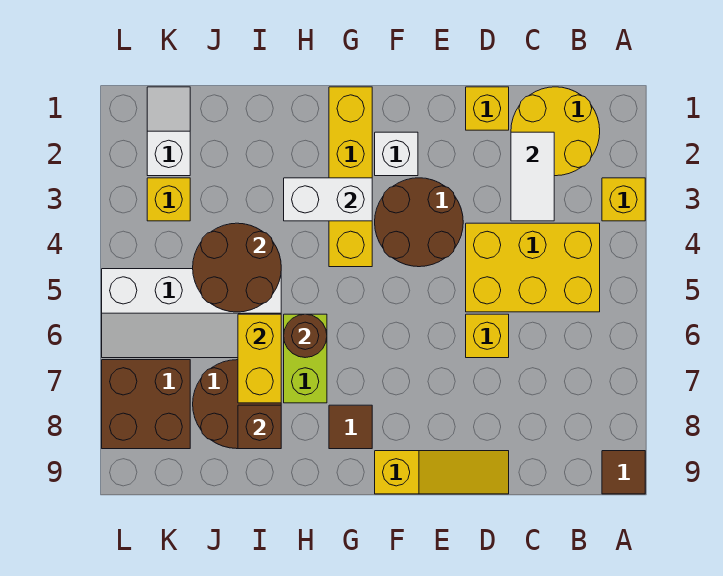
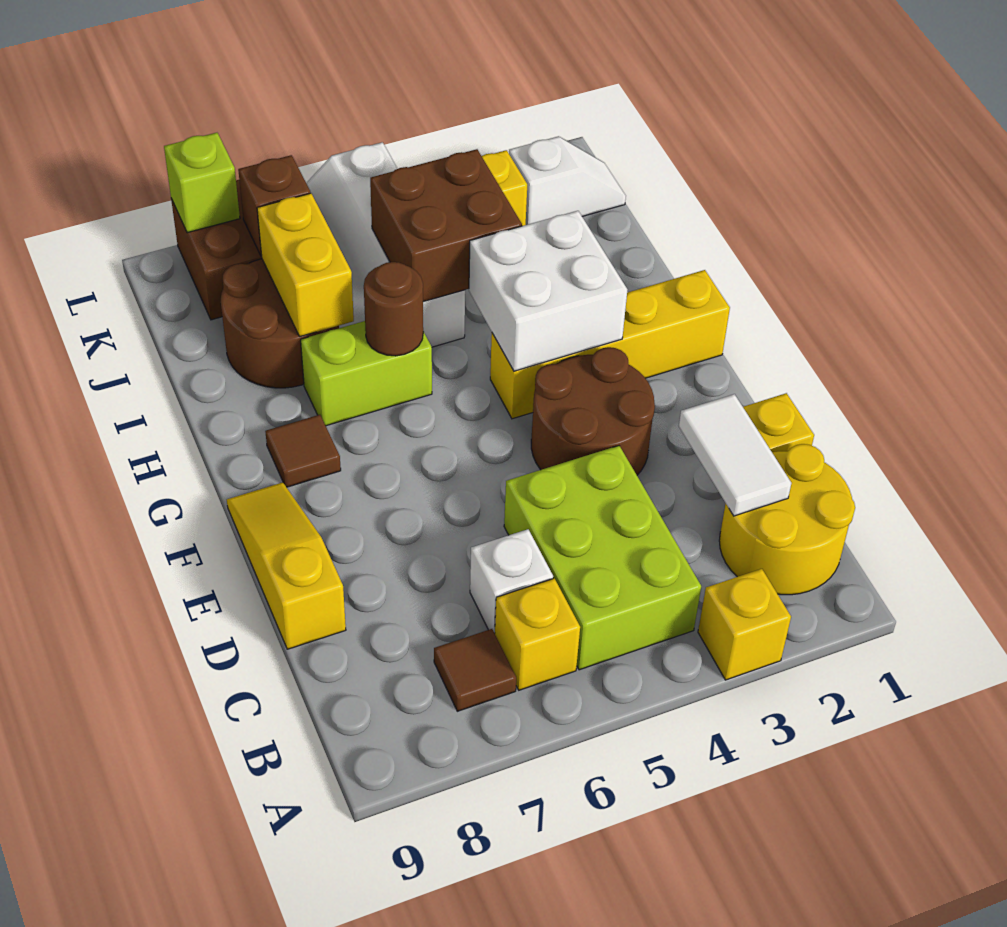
brown 1x1 tile [602,451,645,494] -> brown 1x1 tile moved to [434,629,516,711]
yellow 2x3 brick [466,223,600,312] -> lime 2x3 brick [504,446,701,670]
white 1x2 tile [511,132,554,221] -> white 1x2 tile turned to [679,394,791,516]
yellow 1x1 brick [466,314,509,358] -> yellow 1x1 brick moved to [495,578,580,690]
yellow 1x3 slope [375,451,509,494] -> yellow 1x3 slope turned to [227,482,346,649]
white 1x1 brick [375,132,418,176] -> white 1x1 brick moved to [470,529,553,633]
white 1x2 brick [284,178,372,221] -> white 2x2 brick [469,211,627,371]
brown 2x2 round brick [193,223,281,312] -> brown 2x2 brick [370,149,522,302]
yellow 1x2 brick [238,314,281,403] -> yellow 1x2 brick turned to [257,193,354,336]
brown 1x1 brick [238,405,281,449] -> brown 1x1 brick moved to [238,155,310,256]
none -> lime 1x1 brick [164,133,240,233]

